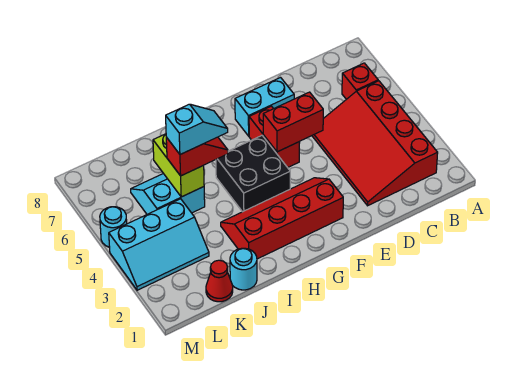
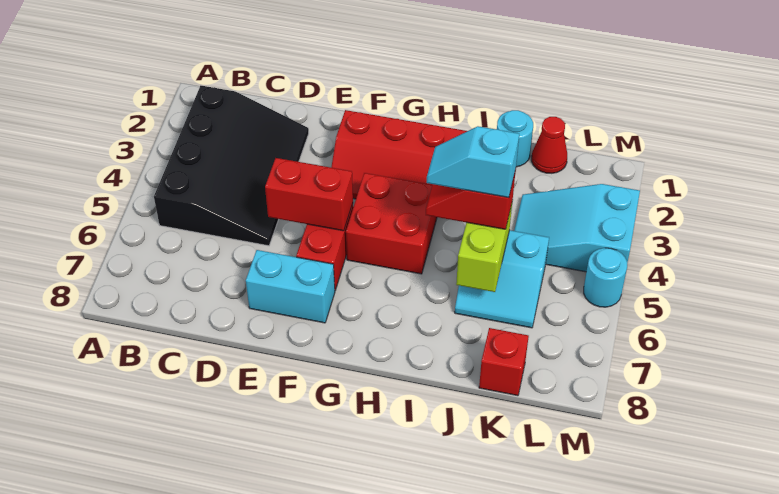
red 3x4 slope [312,81,438,206] -> black 3x4 slope [154,86,309,246]
red 1x1 brick [342,63,378,99] -> red 1x1 brick moved to [479,328,529,396]
black 2x2 brick [216,136,290,212] -> red 2x2 brick [346,173,437,274]
cyan 2x3 slope [109,199,209,290] -> cyan 2x3 slope turned to [514,184,640,272]

